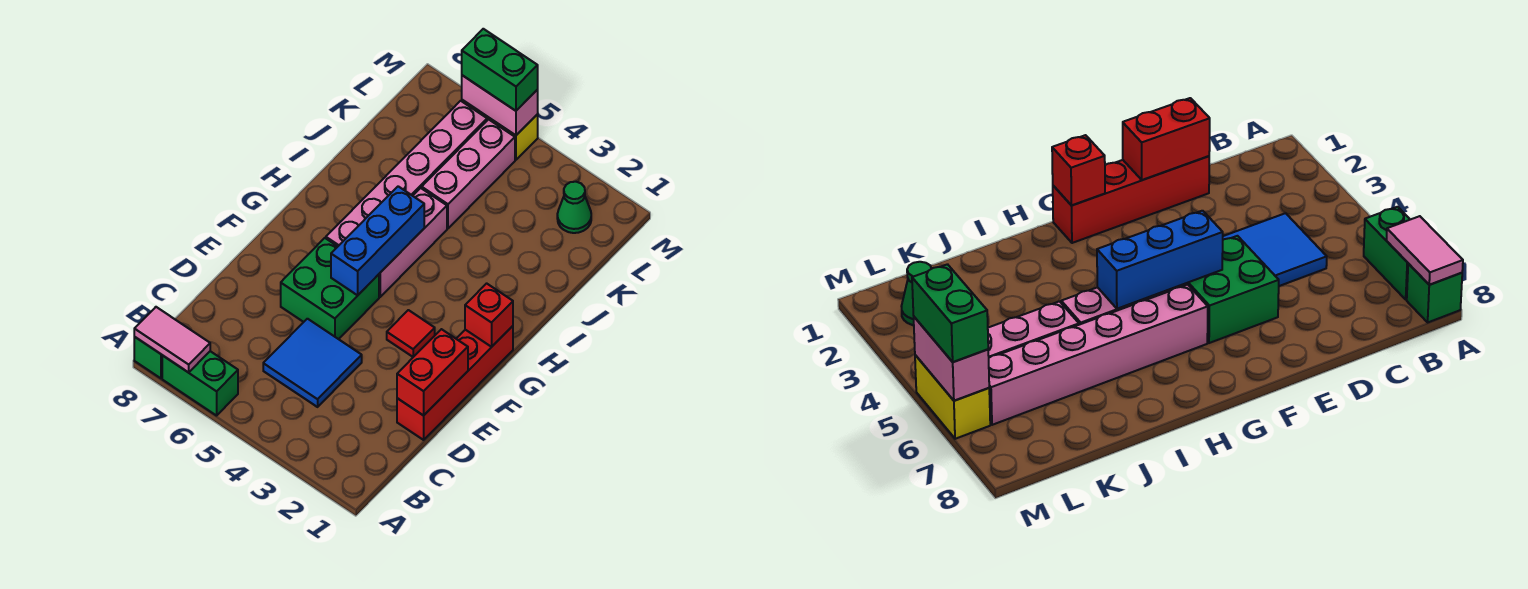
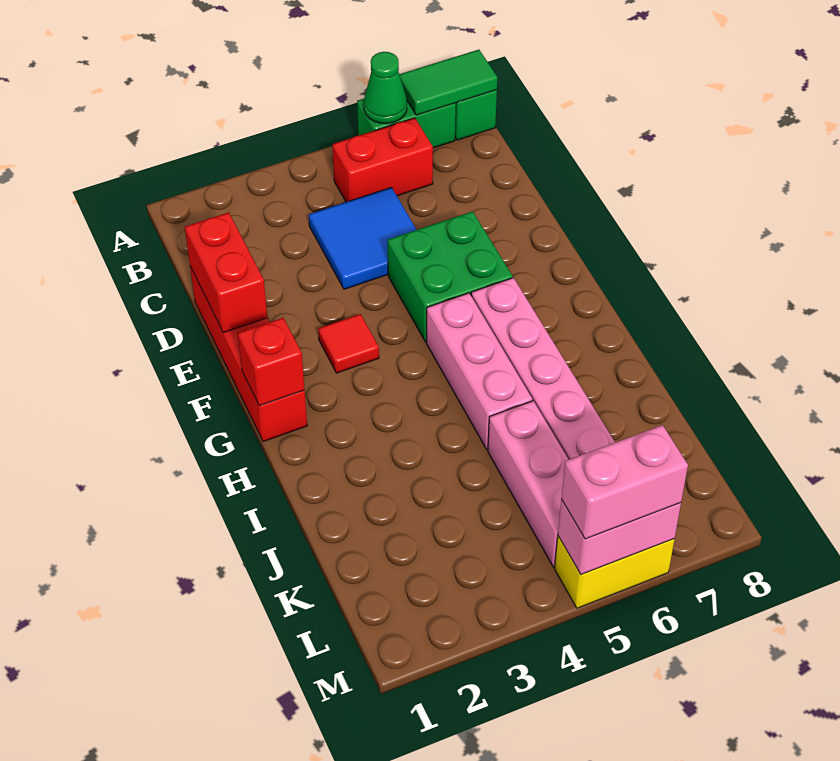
pink 1x2 tile [134,307,210,373] -> green 1x2 tile [399,50,497,115]
none -> red 1x2 brick [332,118,433,202]
blue 1x3 brick [331,186,424,295] -> none
green 1x1 cone [557,182,591,233] -> green 1x1 cone moved to [364,52,407,124]
green 1x2 brick [462,29,538,111] -> pink 1x2 brick [561,425,688,539]

